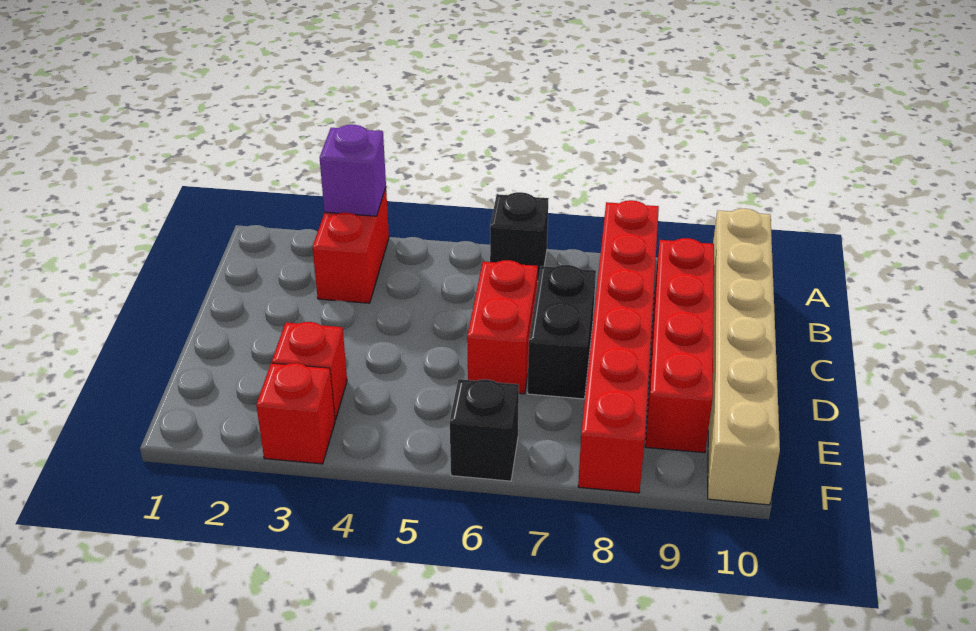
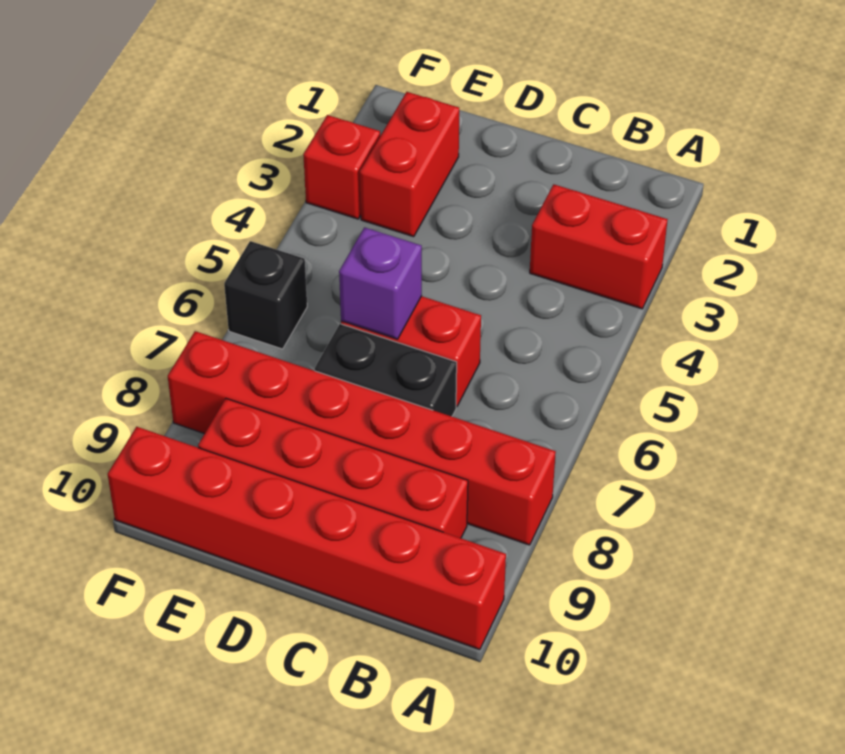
purple 1x1 brick [320,125,386,216] -> purple 1x1 brick moved to [339,227,422,339]
black 1x1 brick [490,192,549,281] -> none
tan 1x6 brick [708,209,780,505] -> red 1x6 brick [108,427,506,650]
red 1x1 brick [272,322,347,420] -> red 1x2 brick [360,92,459,237]

